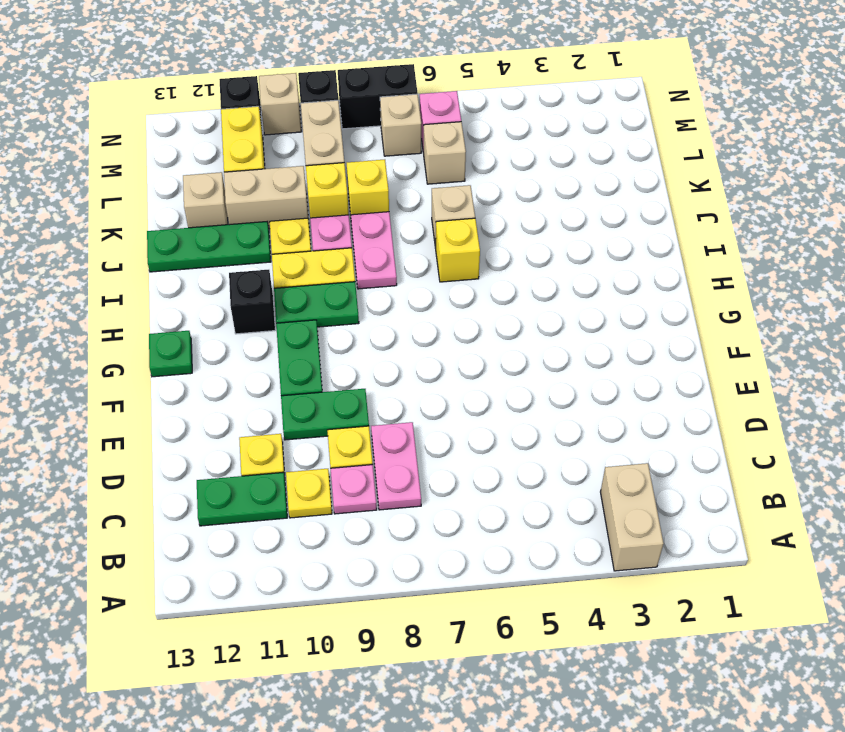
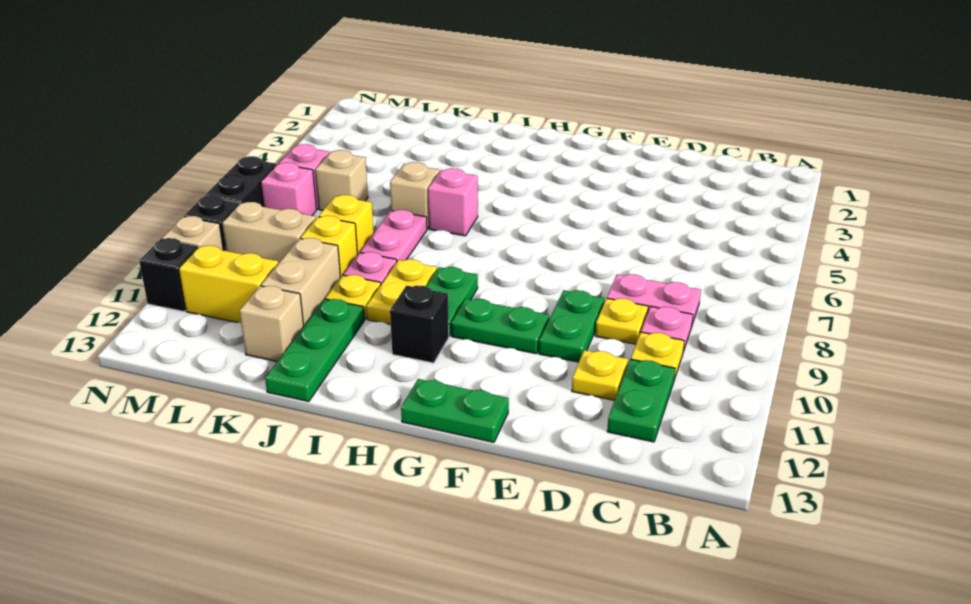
tan 1x2 brick [601,463,664,571] -> none
green 1x1 plate [149,331,192,377] -> green 1x2 plate [401,379,509,442]
yellow 1x1 brick [436,218,480,282] -> pink 1x1 brick [428,168,478,236]
pink 1x2 plate [351,212,397,289] -> pink 1x2 plate turned to [360,210,427,261]
tan 1x1 brick [380,94,421,156] -> pink 1x1 brick [261,162,317,215]

